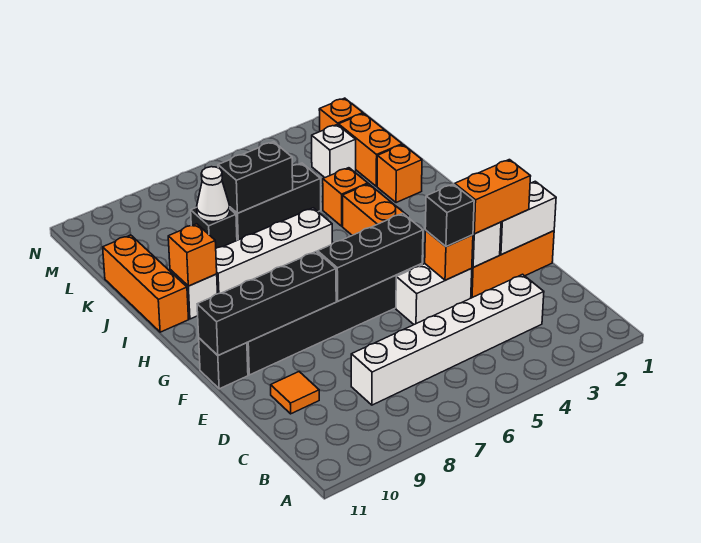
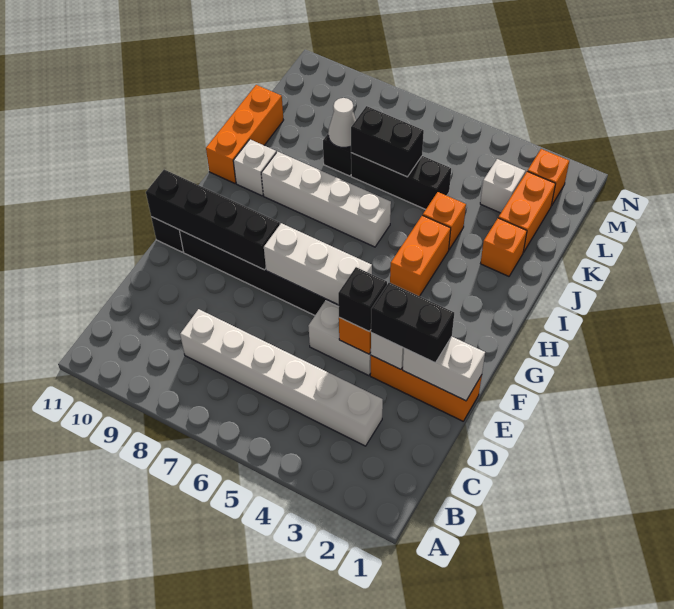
orange 1x1 tile [271,372,319,414] -> none
orange 1x2 brick [455,160,531,234] -> black 1x2 brick [371,283,454,363]
black 1x3 brick [318,213,423,301] -> white 1x3 brick [264,223,372,305]
orange 1x1 brick [168,224,217,286] -> none

